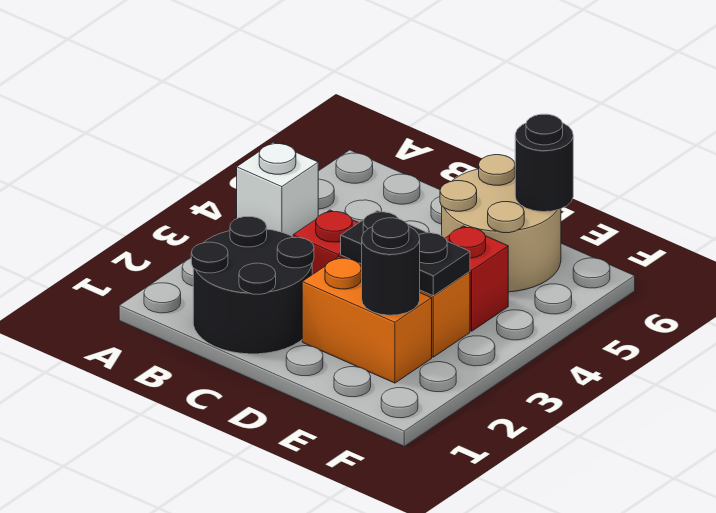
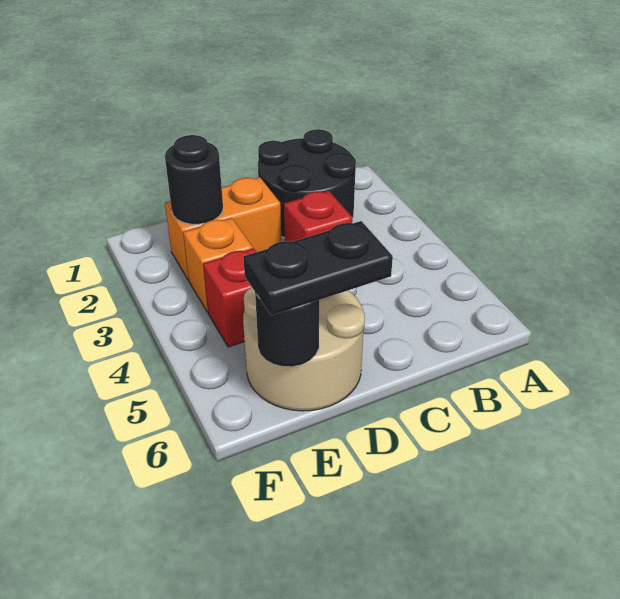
white 1x1 brick [237,142,318,237] -> none
black 1x2 plate [341,211,470,296] -> black 1x2 plate moved to [243,221,393,316]

